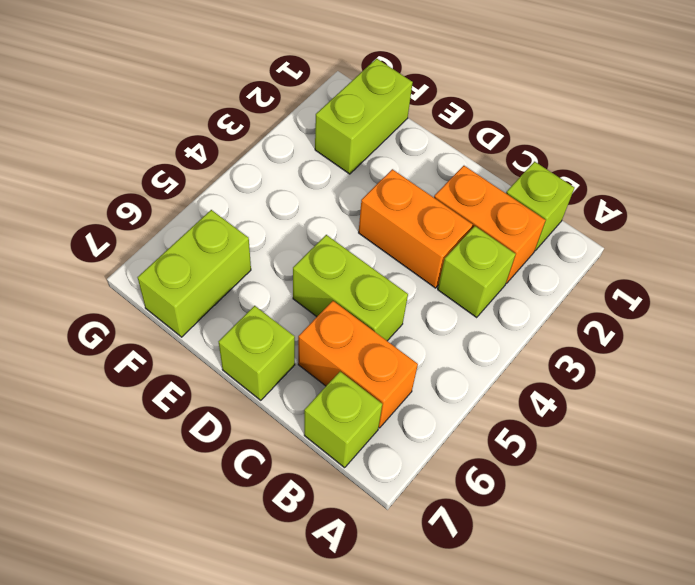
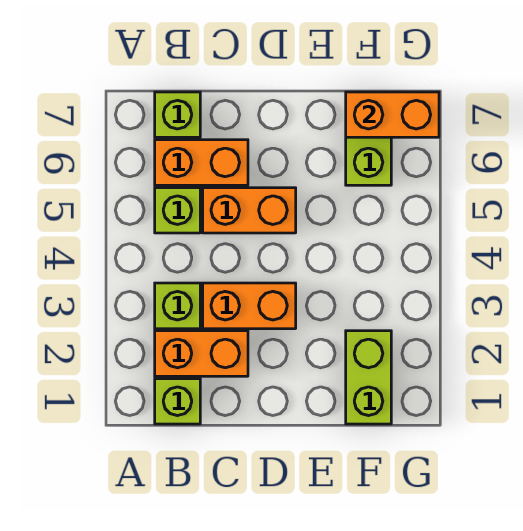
lime 1x2 brick [293,235,408,341] -> orange 1x2 brick [203,188,296,233]
lime 1x1 brick [219,306,295,400] -> lime 1x1 brick moved to [155,188,200,233]
none -> orange 1x2 brick [346,92,439,137]

